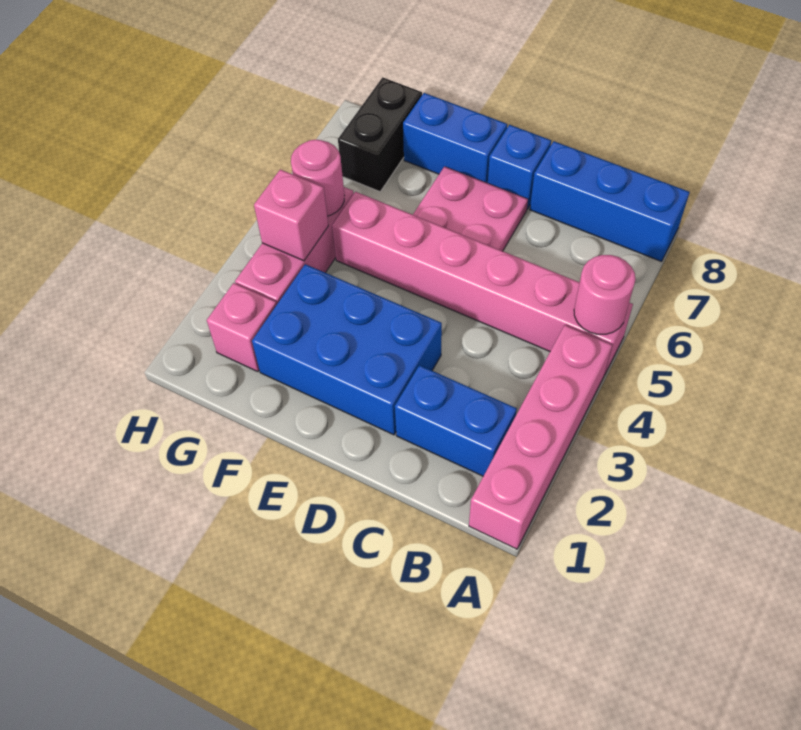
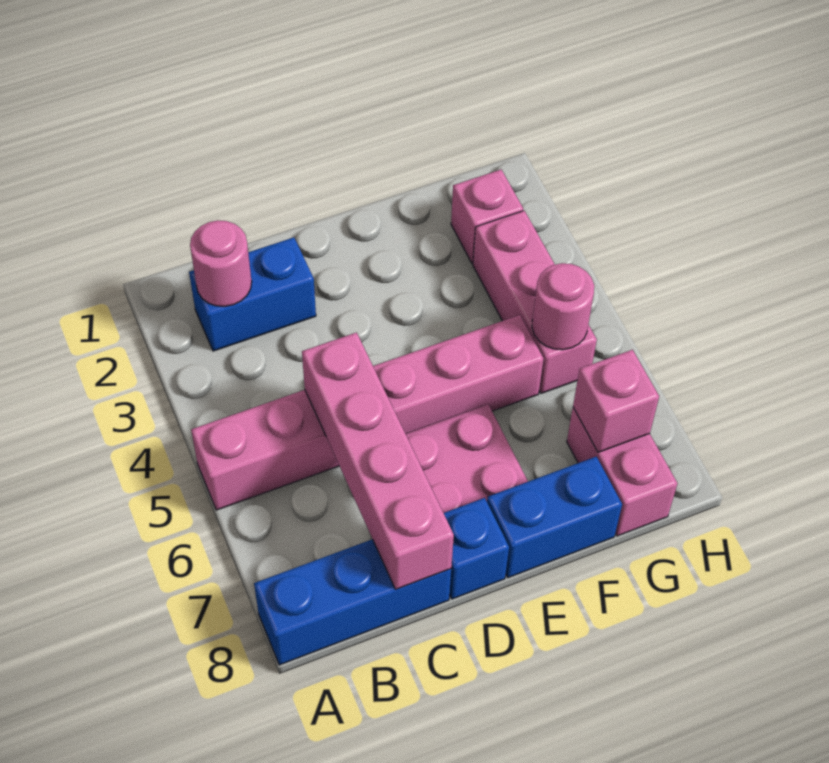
pink 1x4 brick [469,325,612,549] -> pink 1x4 brick moved to [302,333,454,589]
pink 1x1 round brick [574,255,635,334] -> pink 1x1 round brick moved to [190,220,252,307]
blue 2x3 brick [252,264,442,435] -> none
pink 1x1 brick [254,169,329,261] -> pink 1x1 brick moved to [573,350,659,452]
black 1x2 brick [338,77,422,192] -> pink 1x2 brick [567,408,677,536]

